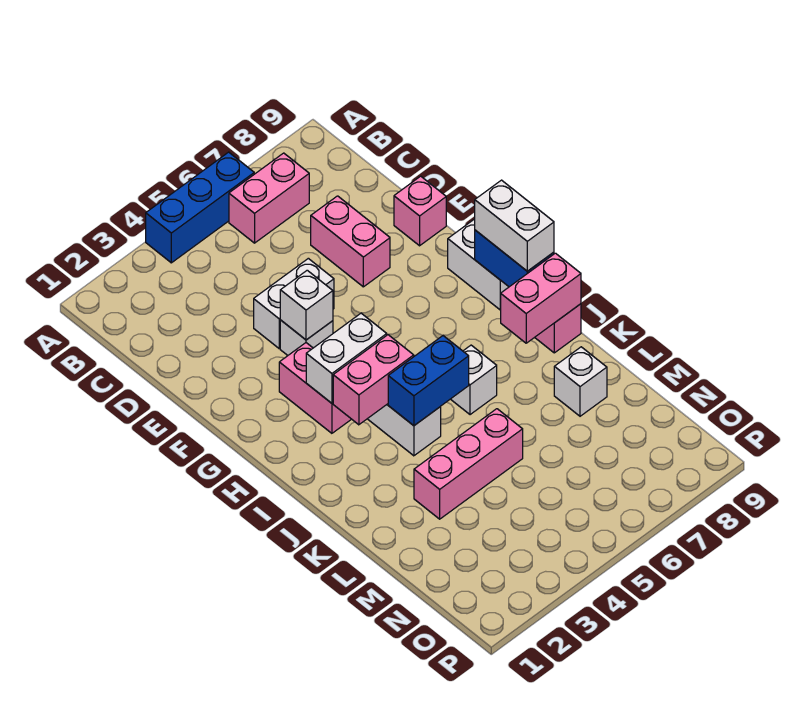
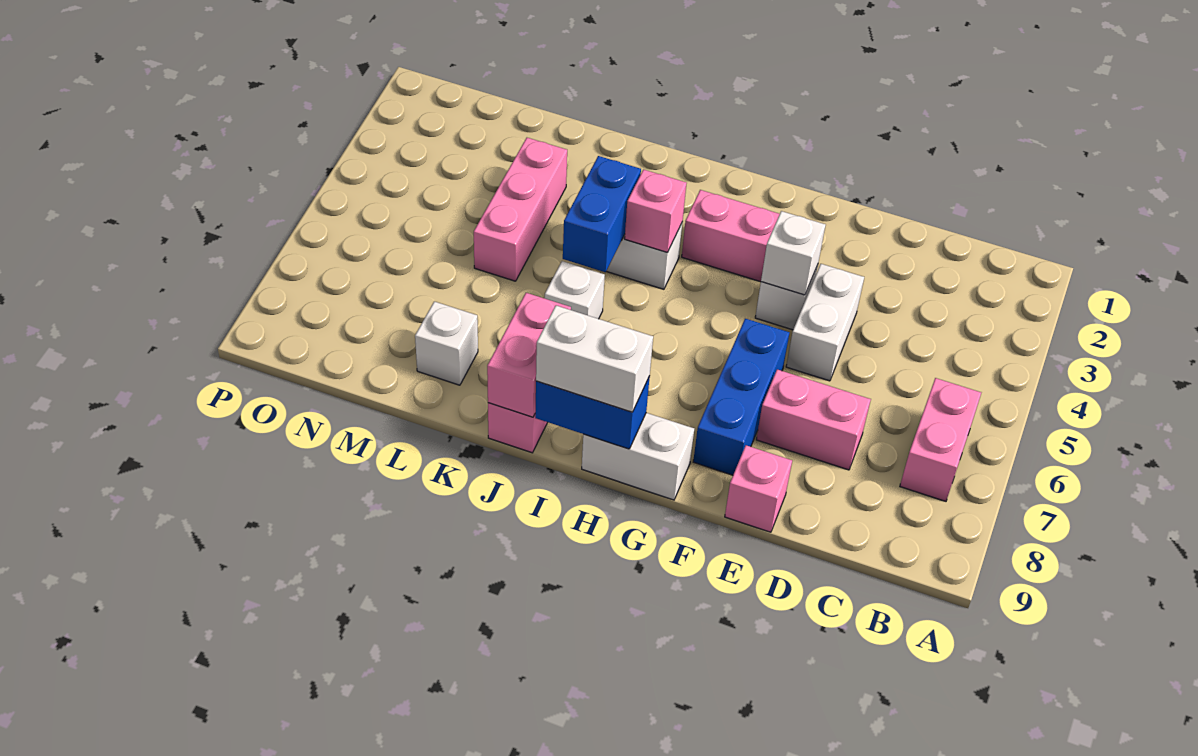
blue 1x3 brick [146,152,254,263] -> blue 1x3 brick moved to [693,319,789,475]
white 1x2 brick [306,313,387,403] -> none
pink 1x2 brick [333,335,414,425] -> pink 1x1 brick [625,170,687,252]

